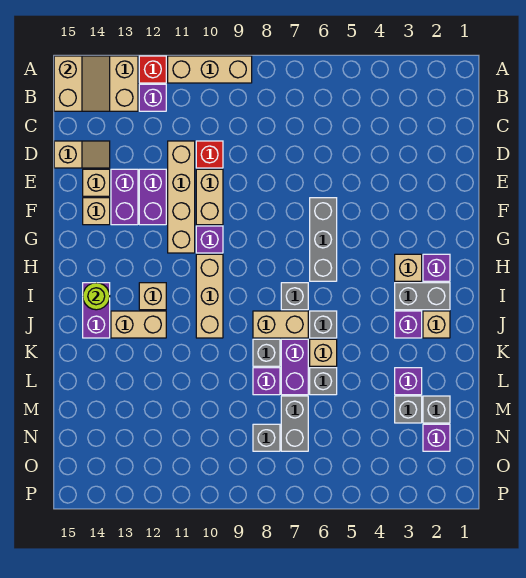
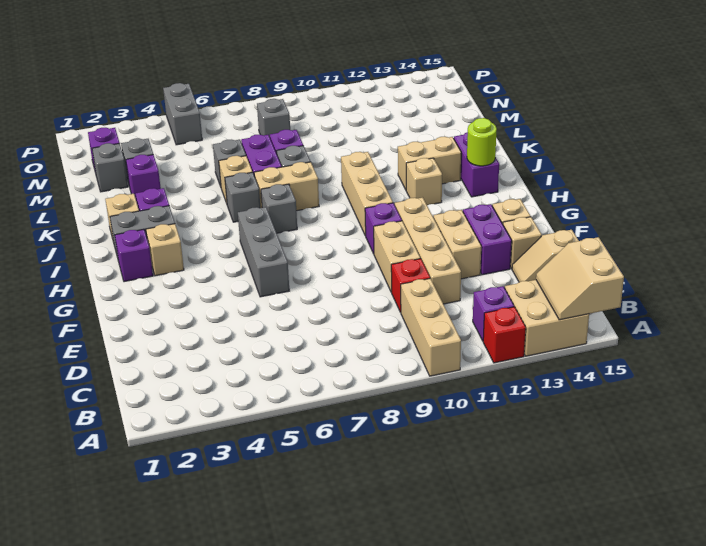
tan 1x3 brick [168,56,252,83] -> tan 1x3 brick turned to [401,279,461,376]
purple 1x2 brick [139,169,166,225] -> tan 1x2 brick [433,210,481,279]
grey 1x2 brick [281,396,308,451] -> grey 1x2 brick moved to [163,83,202,145]

